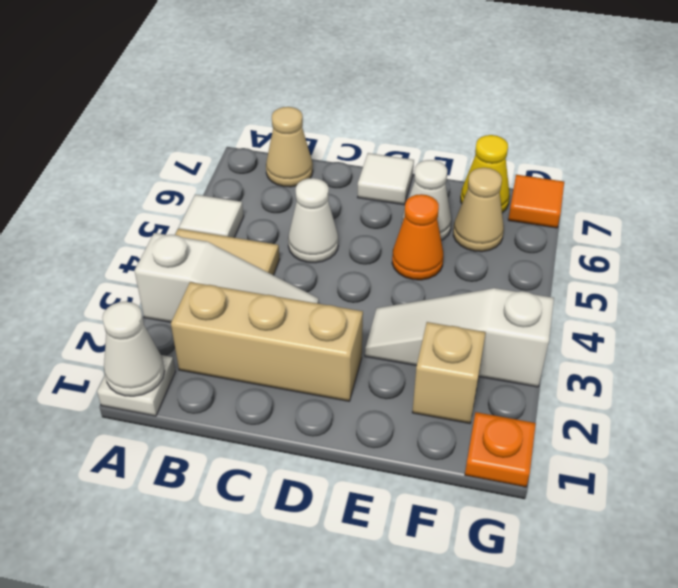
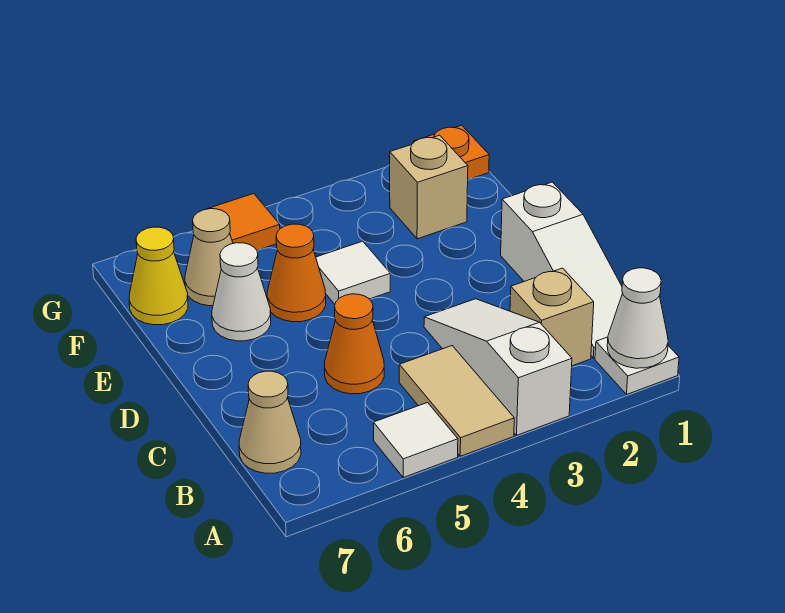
tan 1x3 brick [171,282,363,401] -> tan 1x1 brick [510,268,594,366]
white 1x1 cone [288,178,338,263] -> orange 1x1 cone [325,294,384,394]
white 1x1 tile [358,153,414,205] -> white 1x1 tile moved to [316,241,390,304]
white 1x3 slope [365,288,554,387] -> white 1x3 slope moved to [501,182,623,358]
orange 1x1 tile [508,175,564,228] -> orange 1x1 tile moved to [208,194,280,250]

